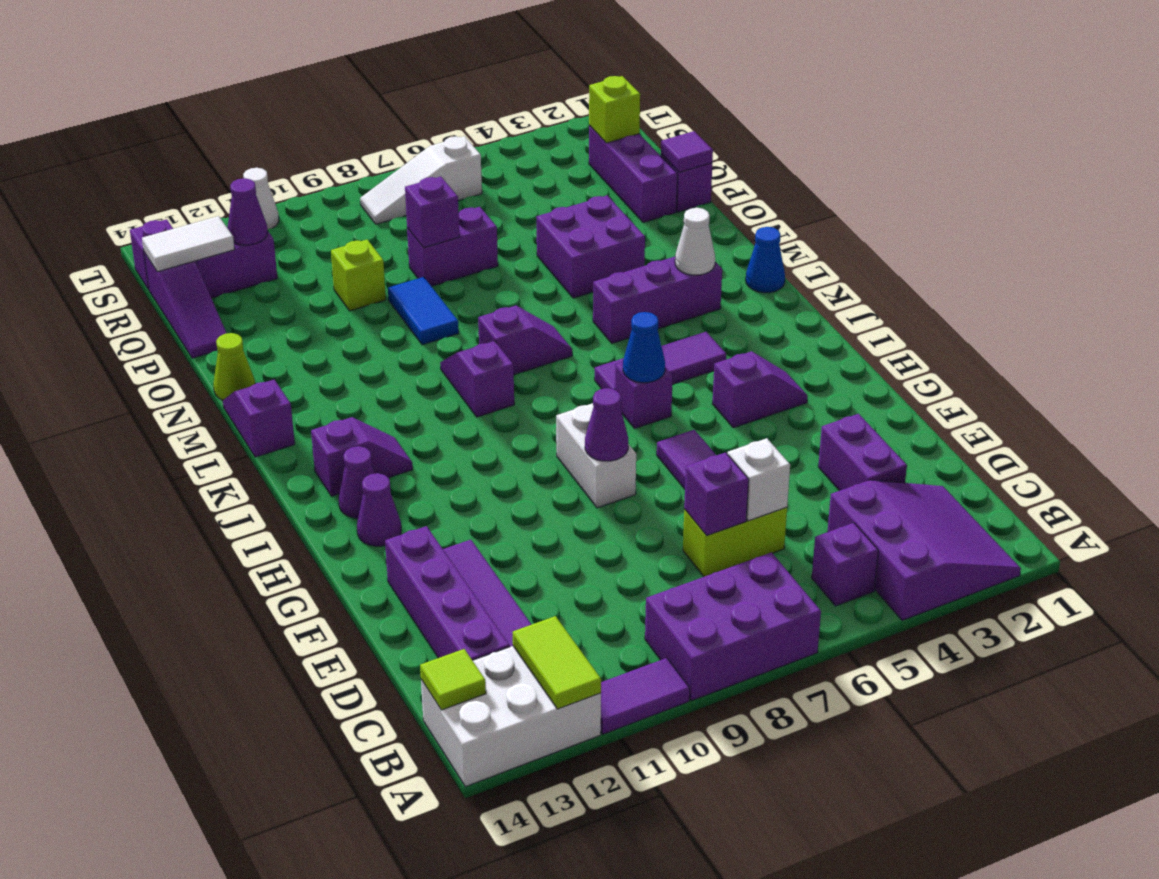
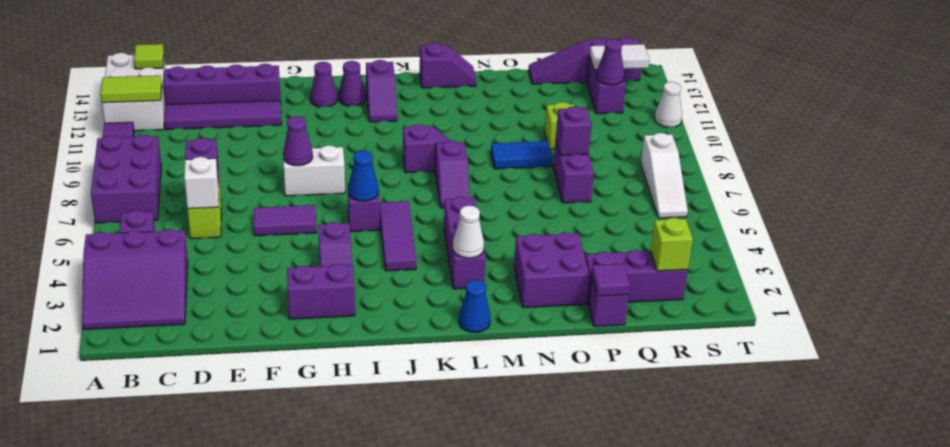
purple 1x2 brick [818,414,907,491] -> purple 1x2 brick moved to [287,264,355,319]
purple 2x2 brick [536,195,645,298] -> purple 2x2 brick moved to [514,232,589,307]
lime 1x1 cone [213,333,255,400] -> none
white 1x2 tile [142,216,235,272] -> white 1x2 tile turned to [590,44,649,70]
white 1x3 slope [360,136,482,224] -> white 1x3 slope turned to [641,133,688,218]

